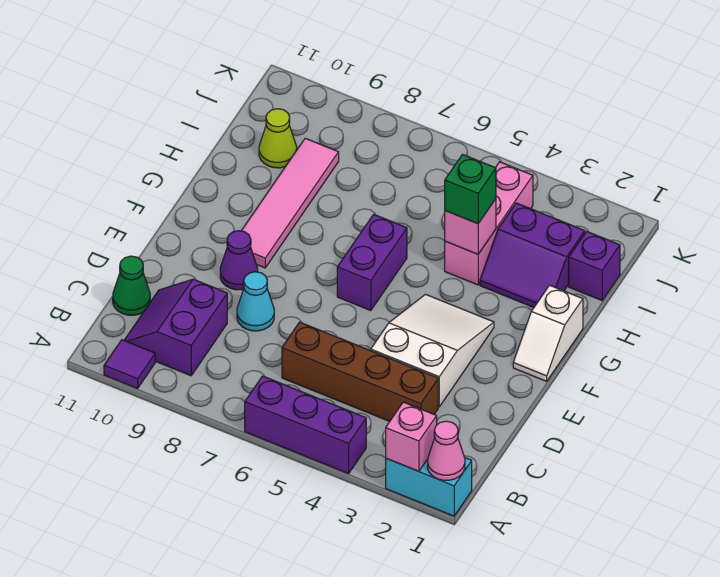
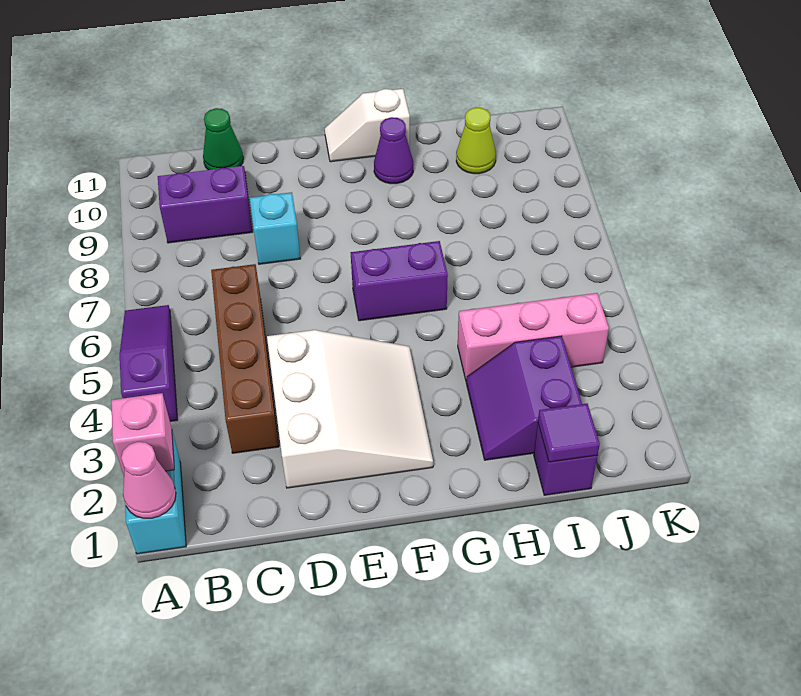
purple 1x3 brick [245,376,366,474] -> purple 1x3 slope [120,305,178,421]
purple 1x1 tile [104,340,155,388] -> purple 1x1 tile moved to [538,404,600,462]
white 2x3 slope [371,294,494,407] -> white 3x3 slope [267,330,433,488]
cyan 1x1 cone [237,272,274,331] -> cyan 1x1 brick [250,192,300,264]
purple 1x1 cone [220,231,258,290] -> purple 1x1 cone moved to [374,117,413,184]
white 1x2 slope [513,285,583,381] -> white 1x2 slope moved to [325,89,410,162]
pink 1x4 tile [242,138,339,268] -> none
pink 1x1 brick [445,199,496,254] -> none
green 1x1 brick [445,155,496,224] -> none

